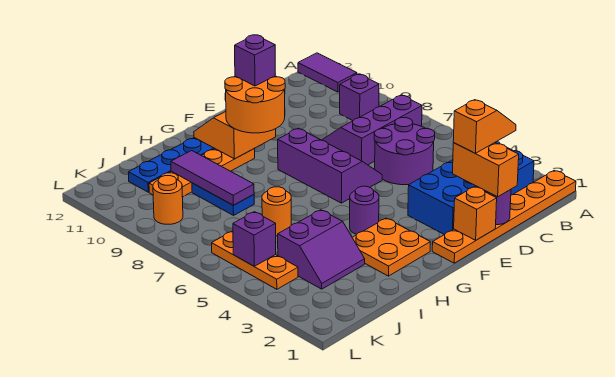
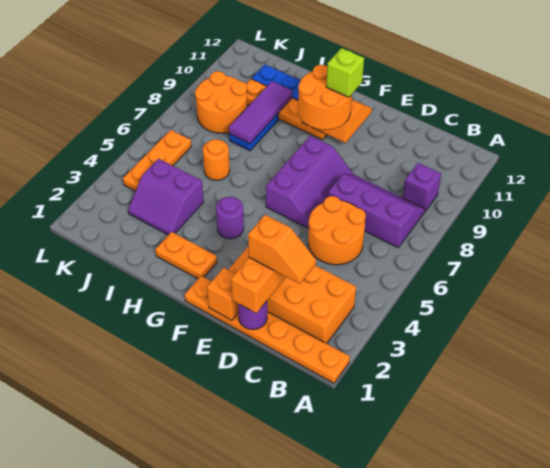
purple 1x2 tile [298,53,357,92] -> none
blue 2x4 brick [408,141,534,235] -> orange 2x4 brick [228,247,356,344]
purple 2x2 round brick [374,118,435,185] -> orange 2x2 round brick [308,196,366,265]
purple 1x1 brick [235,35,275,86] -> lime 1x1 brick [326,48,364,97]
orange 2x2 plate [352,218,430,276] -> orange 1x2 plate [155,232,217,279]
purple 1x1 brick [233,212,276,266] -> none
orange 1x1 round brick [153,176,183,224] -> orange 2x2 round brick [195,71,247,133]

